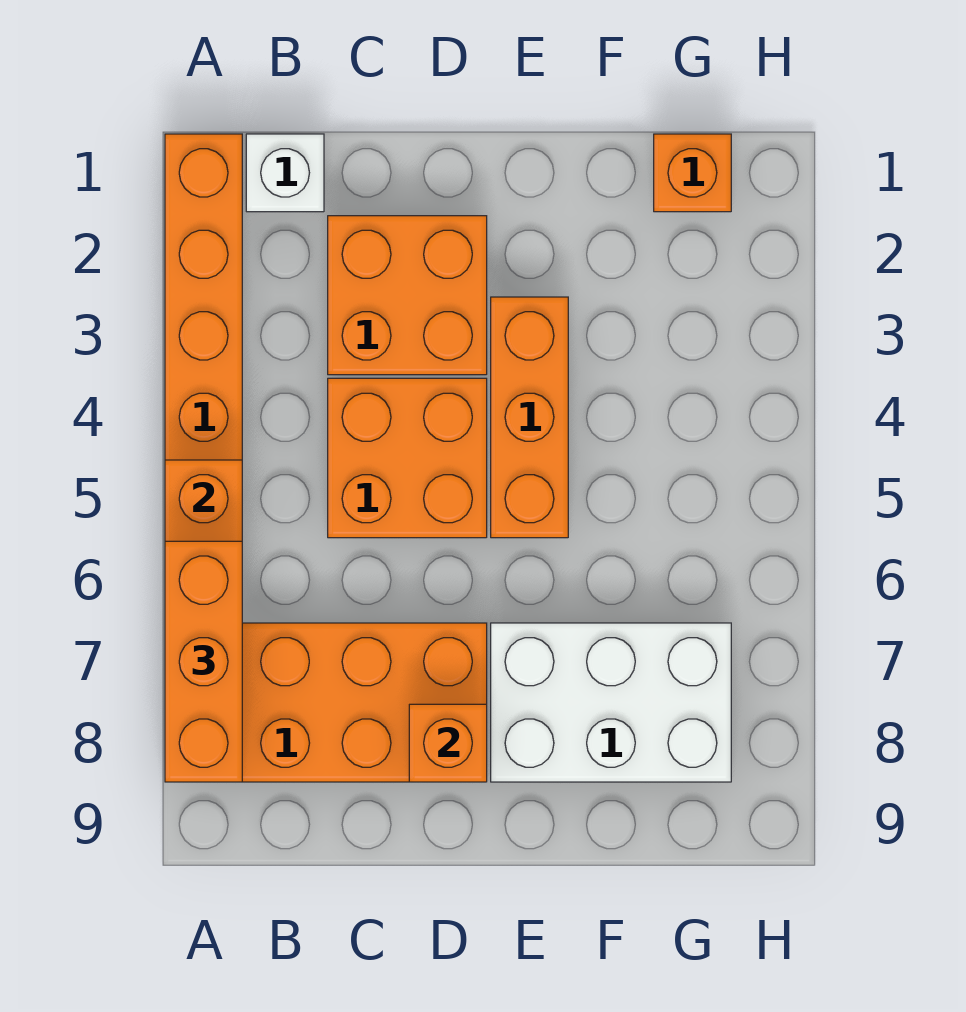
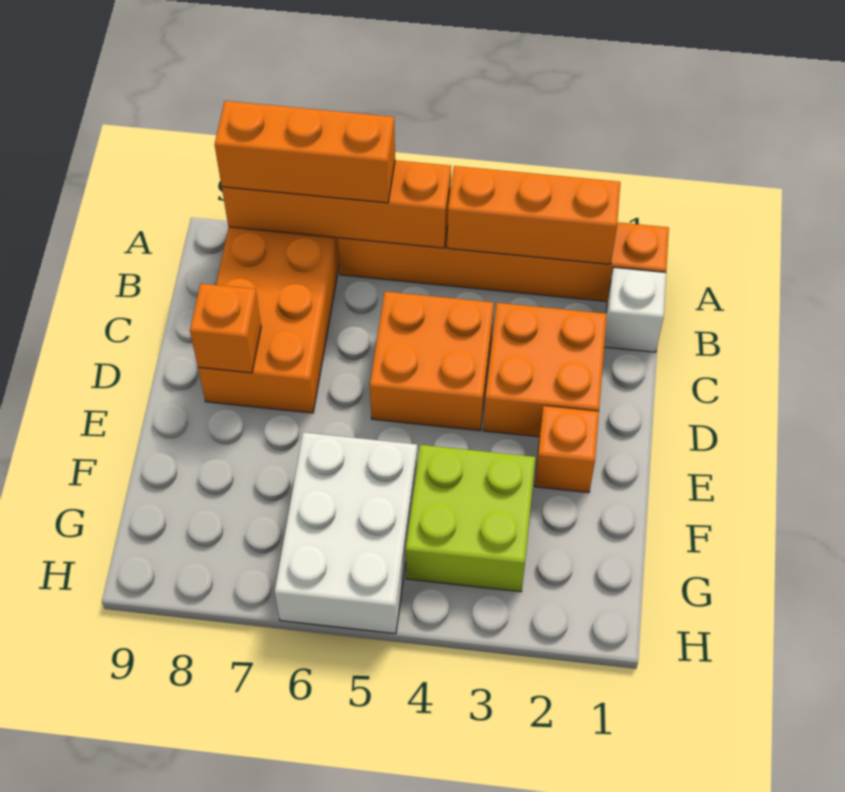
orange 1x3 brick [491,297,568,538] -> orange 1x3 brick moved to [447,166,620,264]
white 2x3 brick [491,623,731,782] -> white 2x3 brick moved to [275,432,417,634]
none -> lime 2x2 brick [406,445,535,592]
orange 1x1 brick [654,134,731,212] -> orange 1x1 brick moved to [535,406,599,493]

